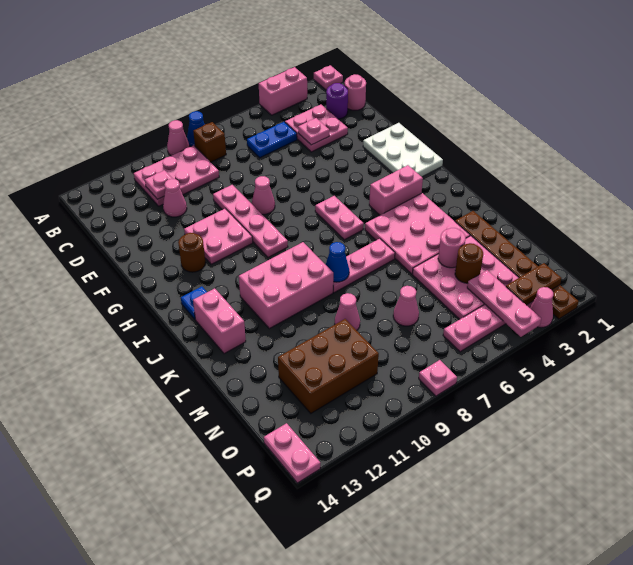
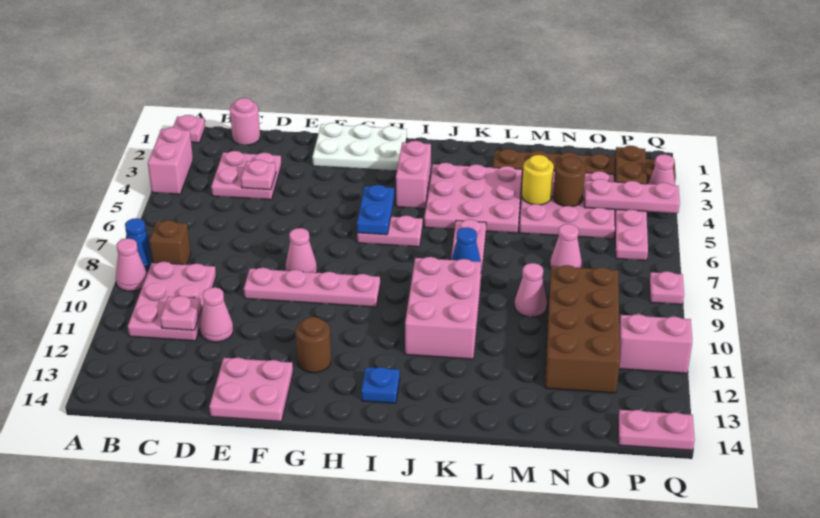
purple 1x1 round brick [326,83,348,119] -> none
blue 1x2 plate [247,122,297,158] -> blue 1x2 plate moved to [357,185,394,235]
pink 2x2 plate [184,209,253,264] -> pink 2x2 plate moved to [209,357,293,422]
pink 1x2 brick [193,288,246,354] -> pink 1x2 brick moved to [619,314,692,373]
pink 1x1 round brick [438,228,466,268] -> yellow 1x1 round brick [522,155,554,205]
brown 2x3 brick [278,319,379,413] -> brown 2x4 brick [545,265,620,393]

